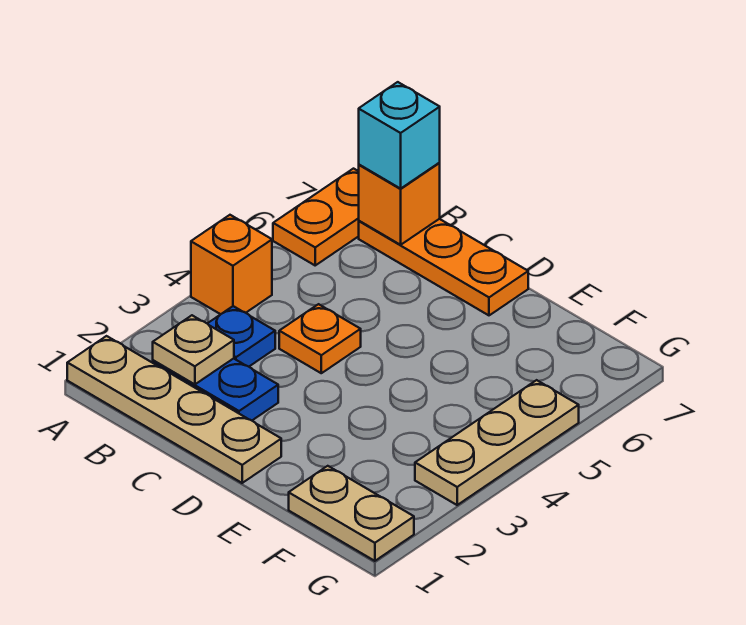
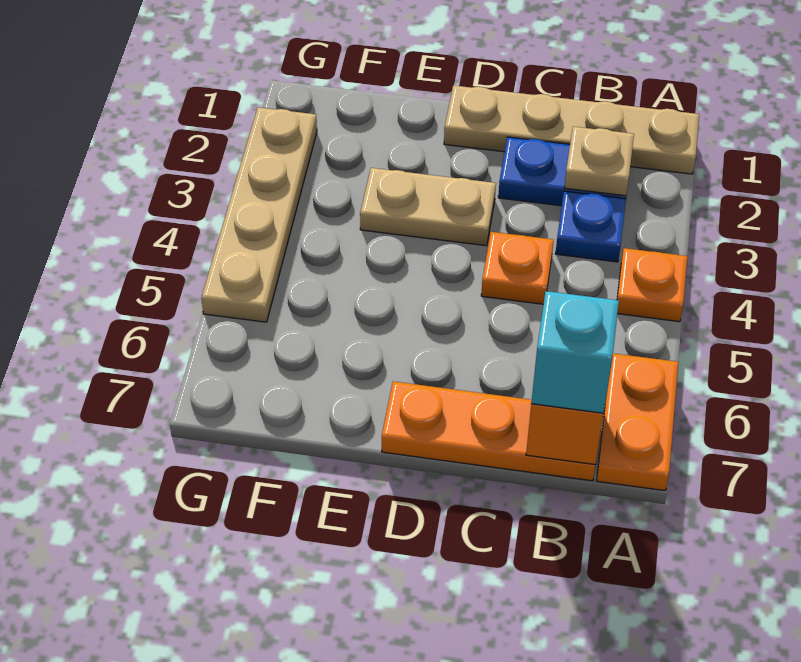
orange 1x1 brick [191,215,272,314] -> orange 1x1 plate [617,248,687,322]
tan 1x2 plate [289,466,414,561] -> tan 1x2 plate moved to [360,168,496,246]
tan 1x3 plate [415,380,579,505] -> tan 1x4 plate [201,107,317,322]

